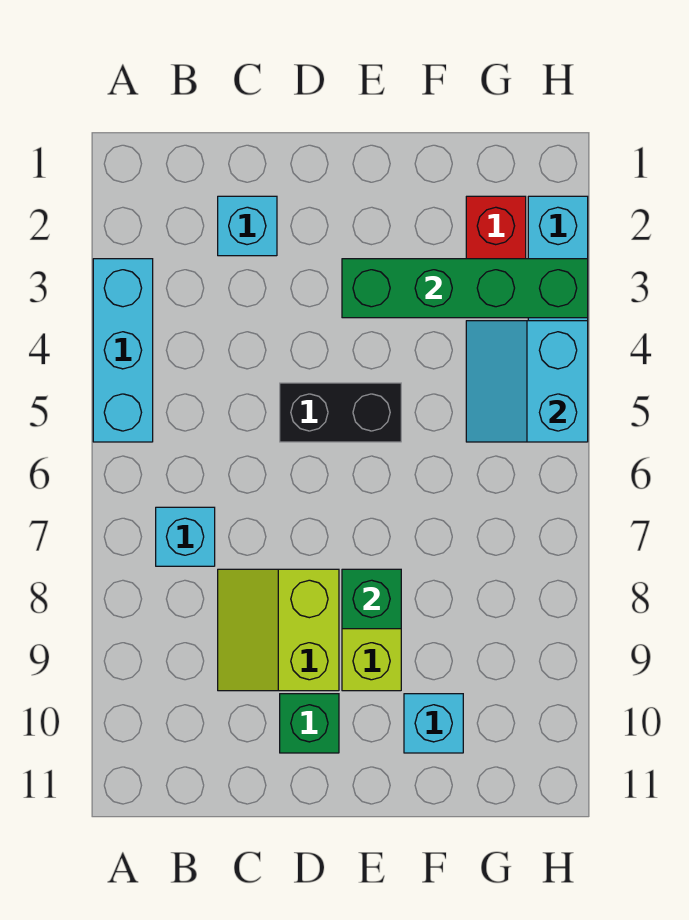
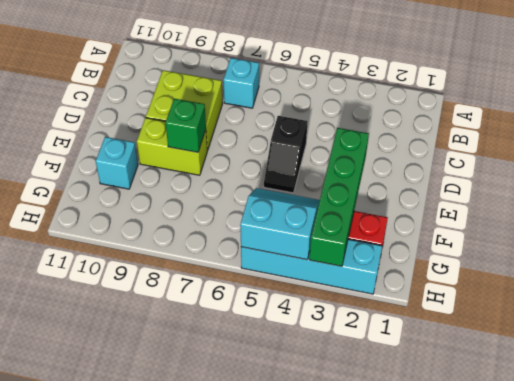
cyan 1x3 brick [93,259,153,442] -> none
cyan 1x1 brick [218,196,277,256] -> none
lime 2x2 slope [218,569,339,691] -> lime 2x2 brick [146,70,223,150]
black 1x2 brick [280,383,401,442] -> black 1x2 slope [264,116,308,193]
green 1x1 brick [280,694,339,753] -> none

